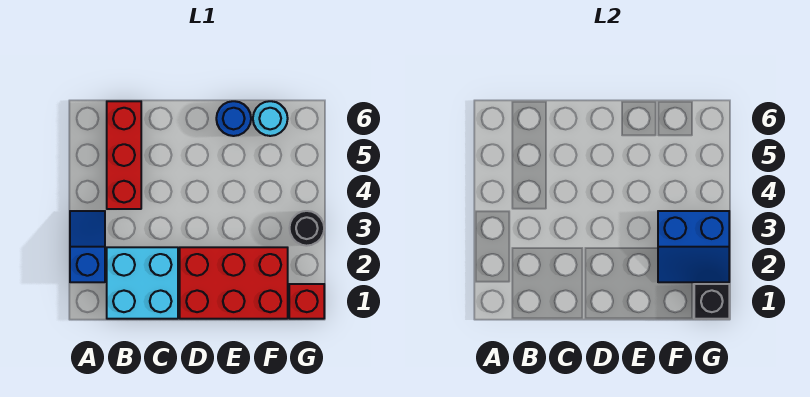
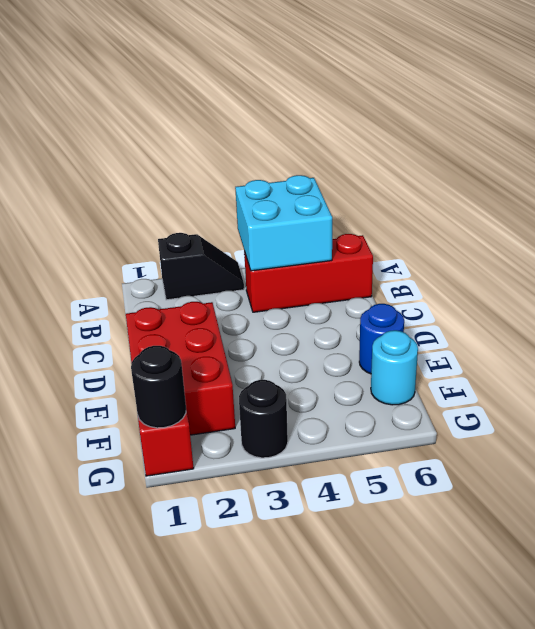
blue 1x2 slope [70,211,105,282] -> black 1x2 slope [158,233,244,300]
cyan 2x2 brick [107,247,178,319] -> cyan 2x2 brick moved to [235,175,332,271]
blue 2x2 slope [658,211,729,282] -> none
black 1x1 brick [694,284,729,319] -> black 1x1 round brick [131,346,186,428]

